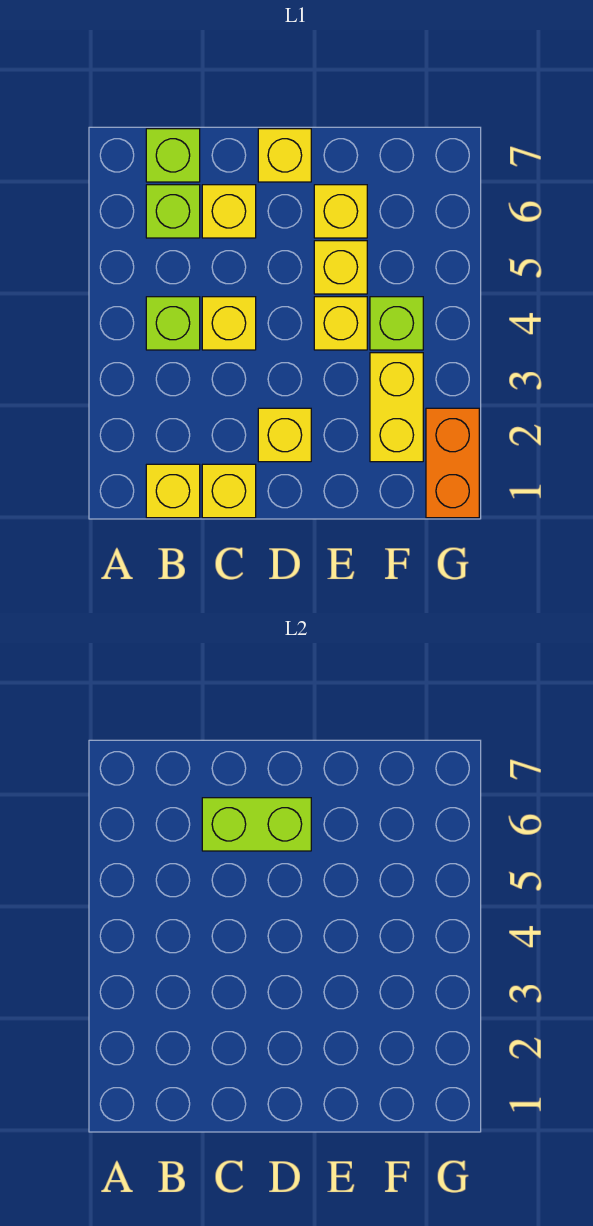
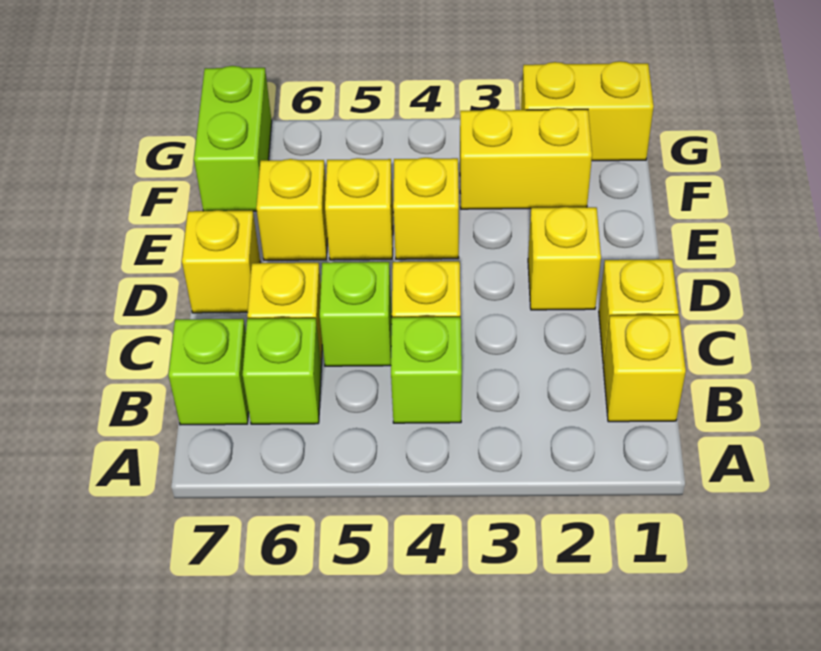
lime 1x2 brick [202,798,311,851] -> lime 1x2 brick moved to [194,66,272,211]
lime 1x1 brick [370,297,423,350] -> lime 1x1 brick moved to [320,262,392,366]
orange 1x2 brick [426,408,479,518] -> yellow 1x2 brick [521,61,654,161]

